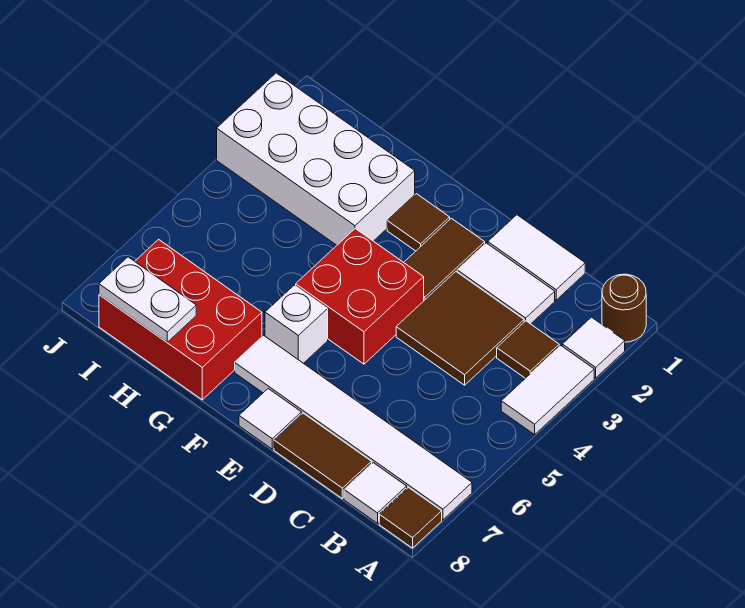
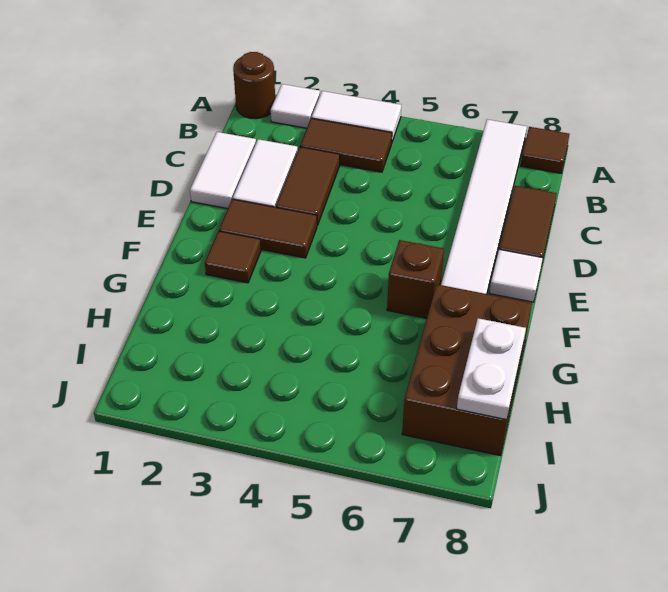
brown 1x1 tile [497,321,559,378] -> brown 1x2 tile [300,118,392,172]
white 1x1 tile [344,463,407,523] -> none
brown 2x2 tile [396,272,524,385] -> brown 1x2 tile [276,147,340,226]
red 2x2 brick [296,229,424,364] -> none
white 1x1 brick [265,285,328,363] -> brown 1x1 brick [387,240,444,318]
white 2x4 brick [217,73,415,245] -> none
red 2x3 brick [99,240,262,400] -> brown 2x3 brick [402,284,532,456]

